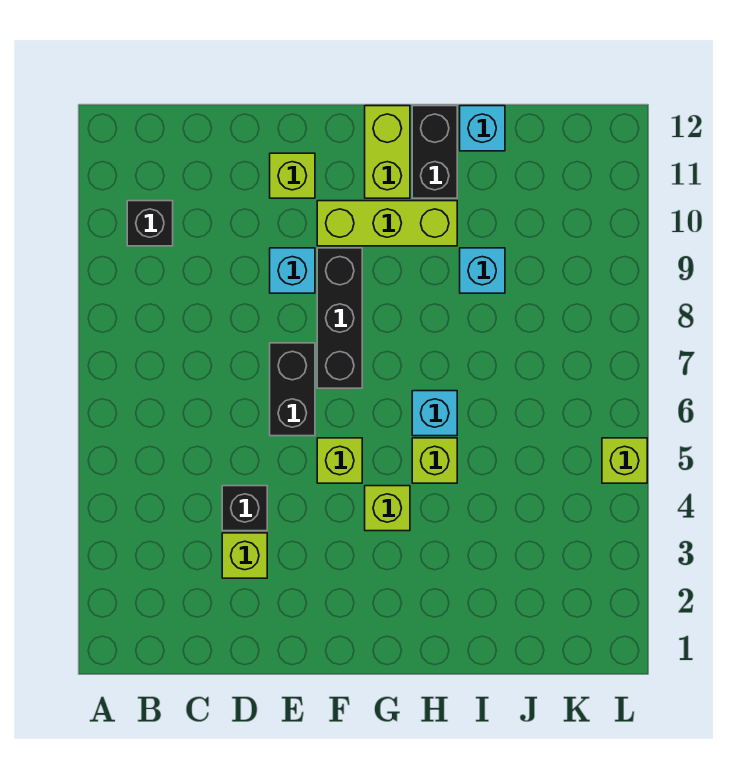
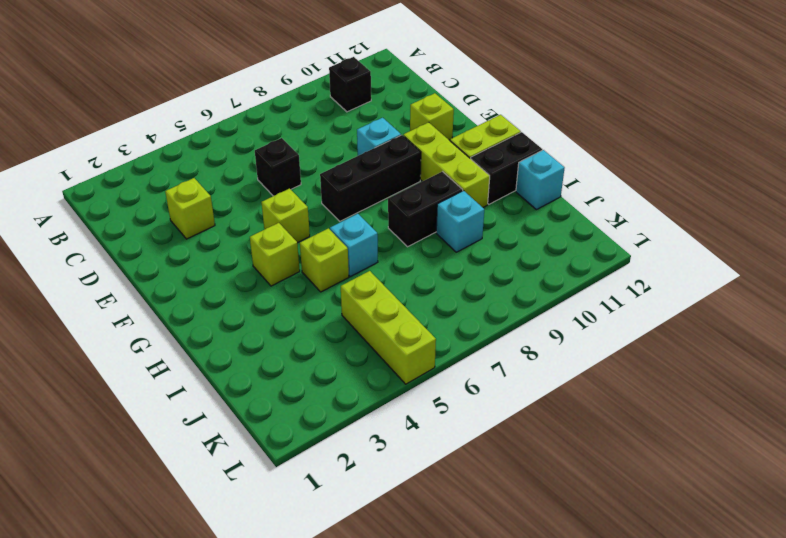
black 1x1 brick [222,486,267,531] -> black 1x1 brick moved to [255,138,301,196]
black 1x2 brick [270,343,315,436] -> black 1x2 brick moved to [388,172,463,247]
lime 1x1 brick [602,438,647,483] -> lime 1x3 brick [341,271,436,384]

